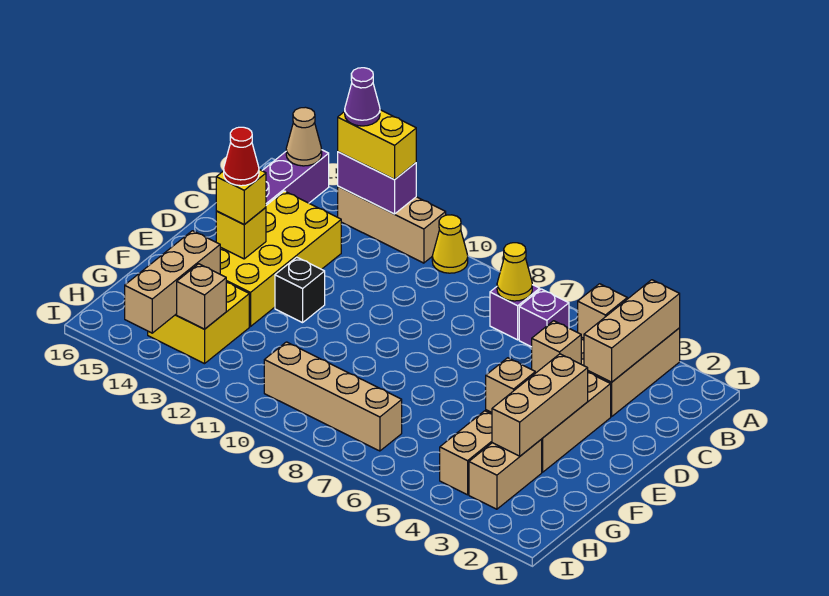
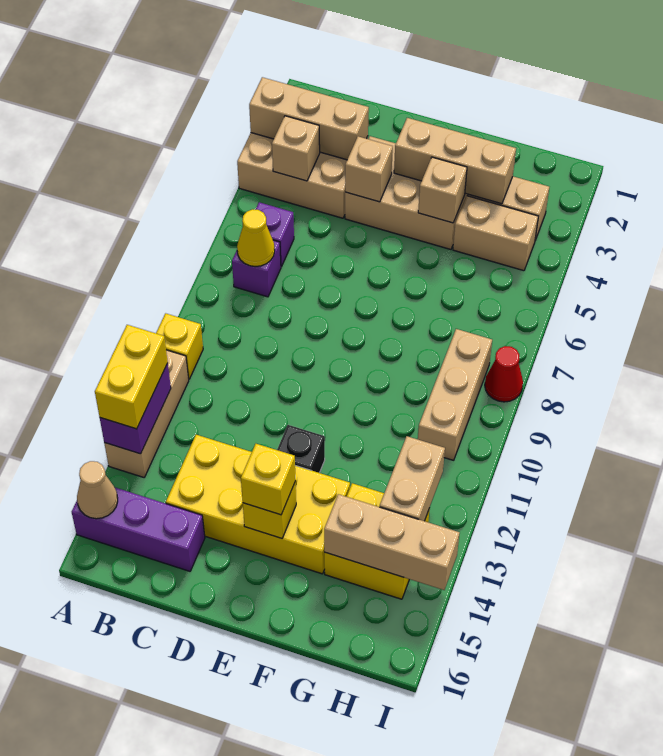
yellow 1x1 cone [432,215,468,273] -> yellow 1x1 brick [156,313,203,379]
purple 1x1 cone [345,68,380,126] -> none
red 1x1 cone [224,127,259,186] -> red 1x1 cone moved to [485,346,523,402]
tan 1x4 brick [264,342,402,451] -> tan 1x3 brick [418,329,492,460]
tan 1x1 brick [177,264,226,329] -> tan 1x2 brick [380,436,445,521]

